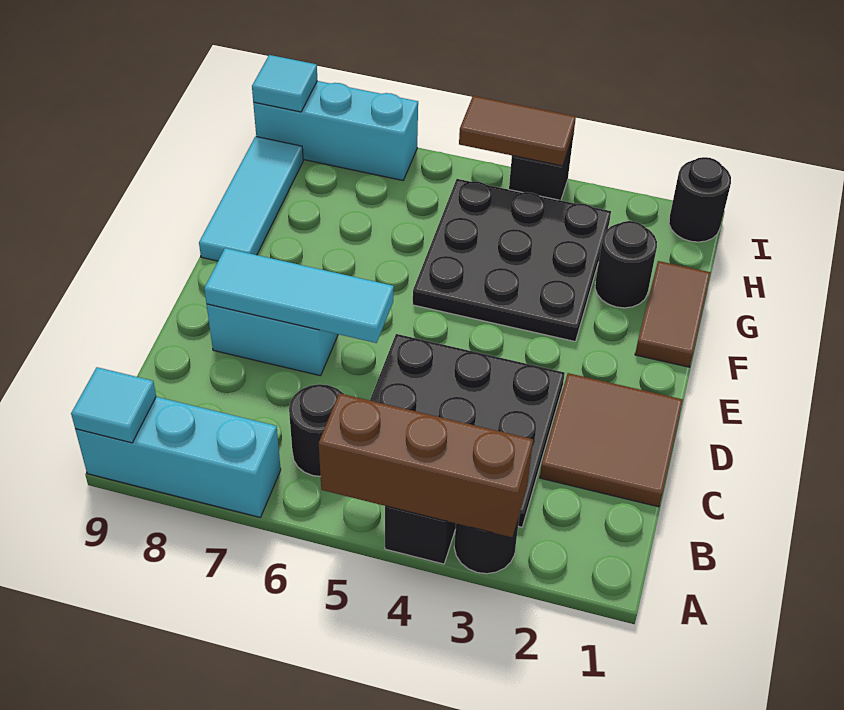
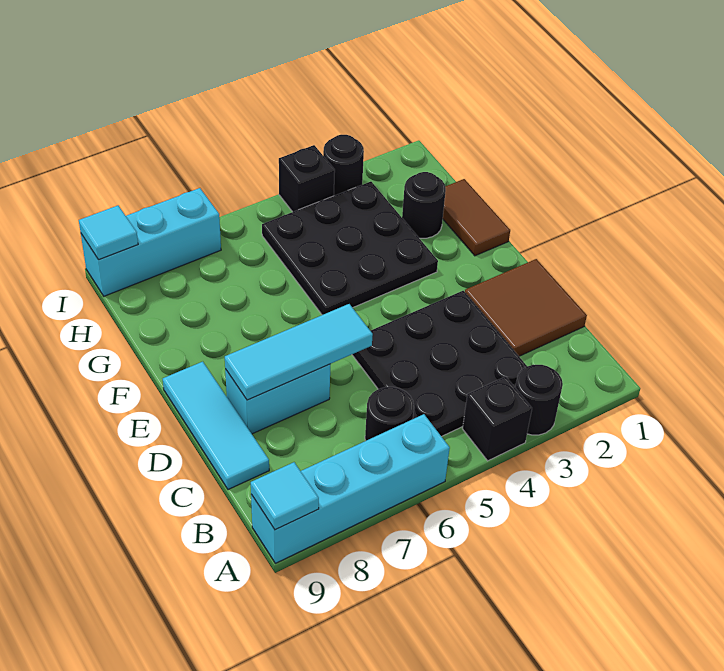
brown 1x3 brick [319,393,533,537] -> none
cyan 1x3 brick [75,397,281,517] -> cyan 1x4 brick [251,414,450,563]
cyan 1x3 tile [199,136,303,261] -> cyan 1x3 tile moved to [163,362,269,489]
black 1x1 round brick [669,157,731,242] -> black 1x1 round brick moved to [323,135,364,196]
brown 1x2 tile [459,96,576,166] -> none

